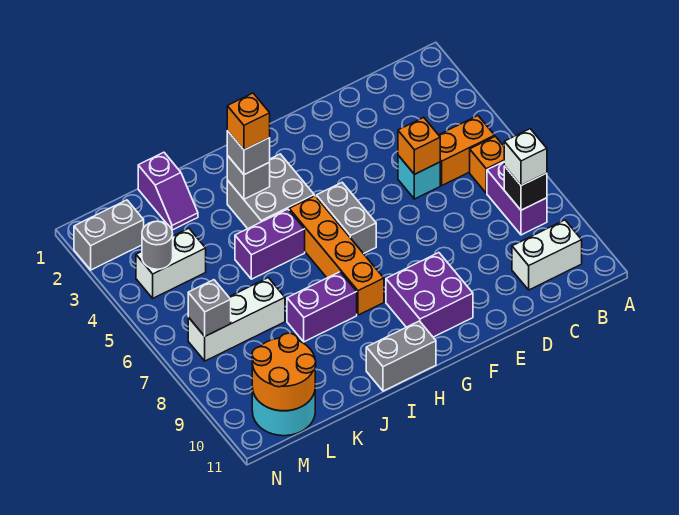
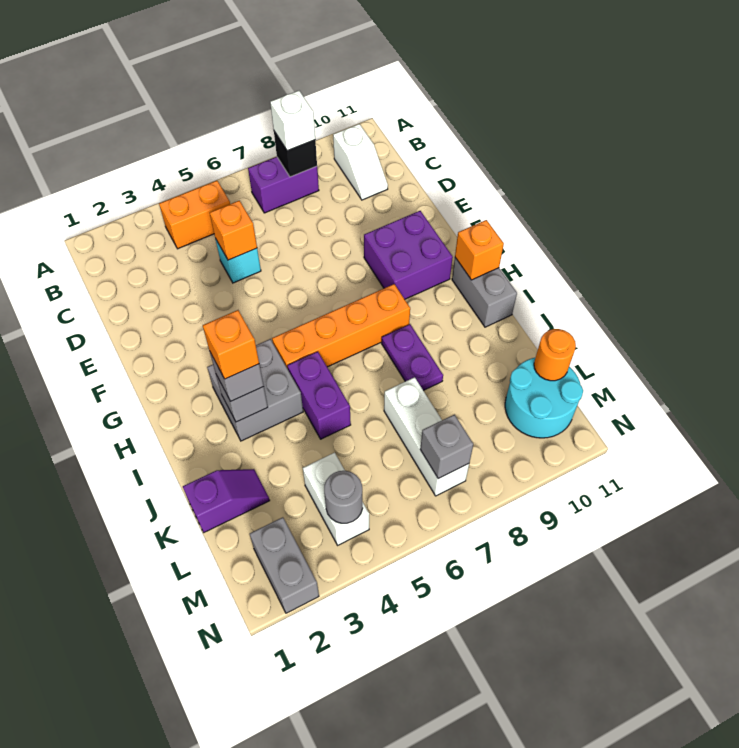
orange 1x2 brick [439,116,495,185] -> orange 1x2 brick turned to [159,181,230,249]
orange 1x1 brick [470,136,504,193] -> orange 1x1 brick moved to [455,220,504,280]
white 1x2 brick [512,220,582,290] -> white 1x2 slope [333,124,388,200]
grey 1x2 brick [316,183,376,254] -> none
purple 1x2 brick [287,272,357,342] -> purple 1x2 plate [382,324,443,391]
orange 2x2 round brick [252,333,316,411] -> orange 1x1 round brick [534,329,576,381]

